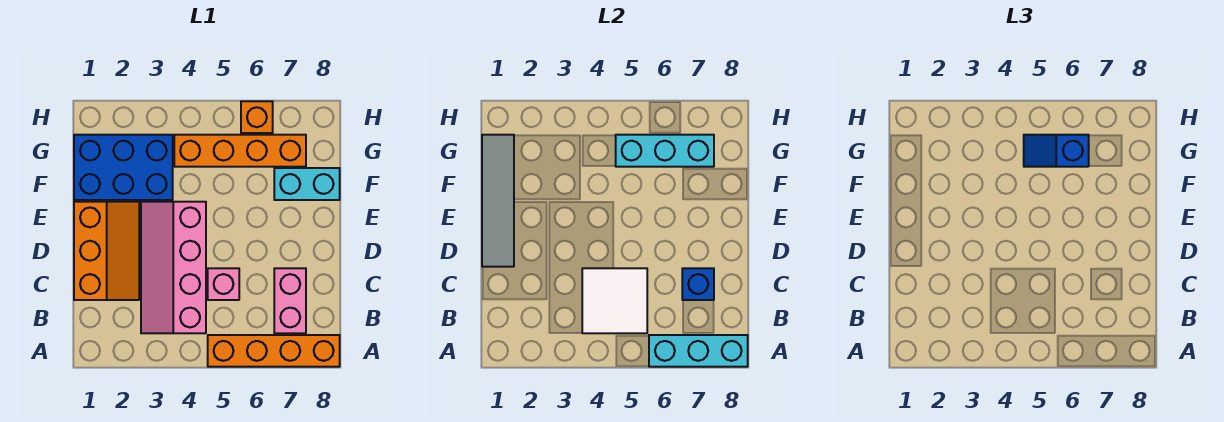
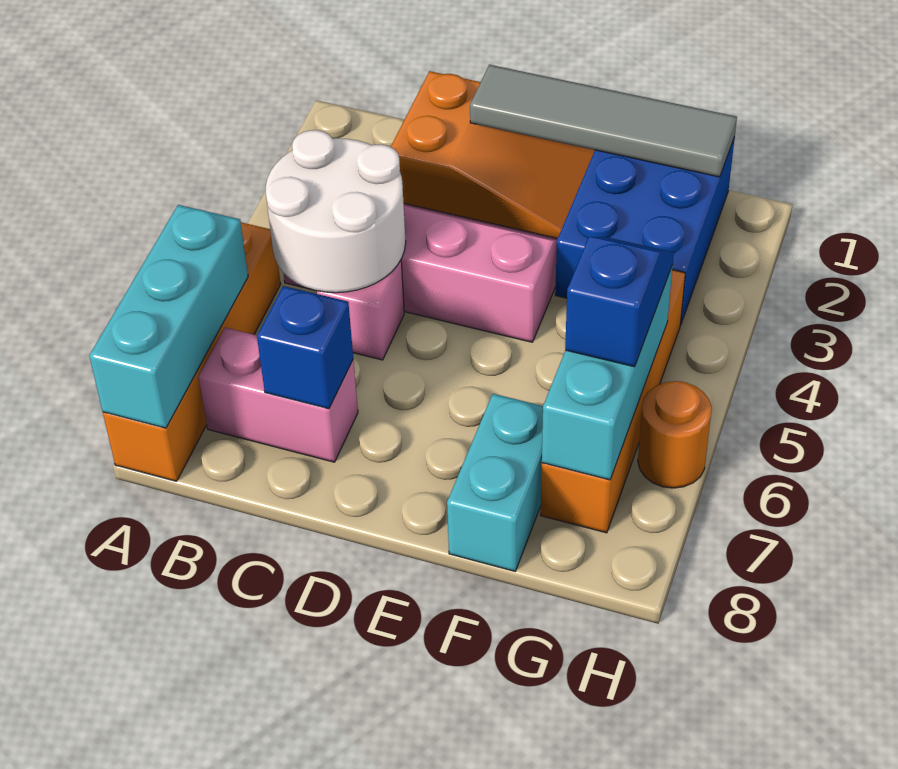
white 2x2 tile [582,268,647,333] -> white 2x2 round brick [266,130,406,293]
orange 2x3 slope [74,202,139,300] -> orange 2x3 slope turned to [391,71,595,238]
orange 1x1 brick [241,101,273,133] -> orange 1x1 round brick [638,381,712,488]

